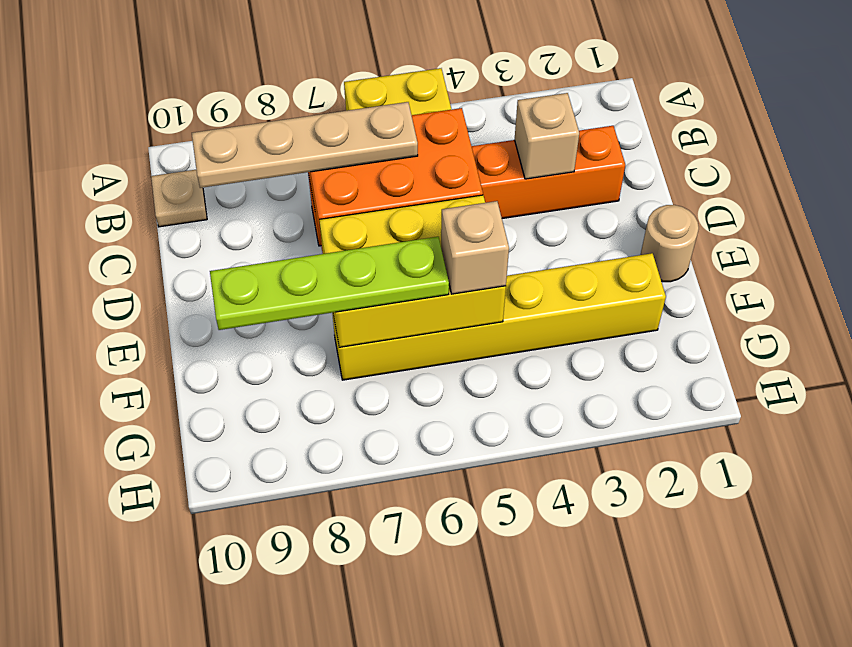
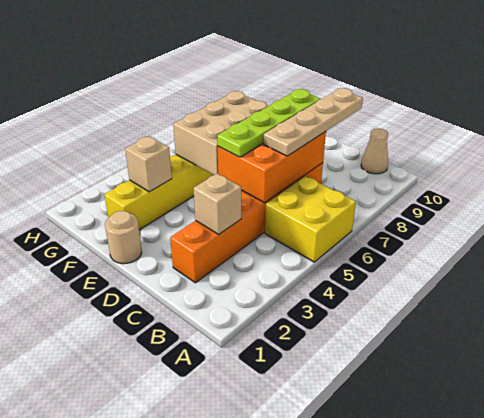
tan 1x1 plate [151,170,207,227] -> tan 1x1 cone [361,129,388,174]
yellow 2x3 brick [319,195,506,347] -> tan 2x3 brick [173,91,268,175]
tan 1x1 brick [441,201,509,294] -> tan 1x1 brick moved to [125,136,172,192]
lime 1x4 plate [210,237,449,330] -> lime 1x4 plate moved to [217,89,320,157]

